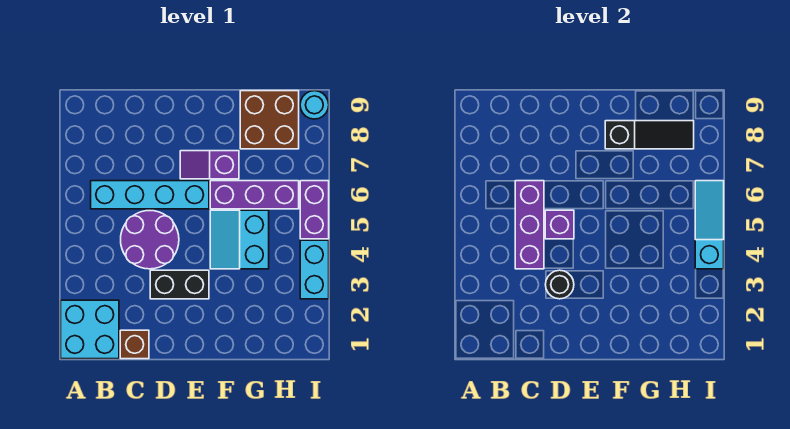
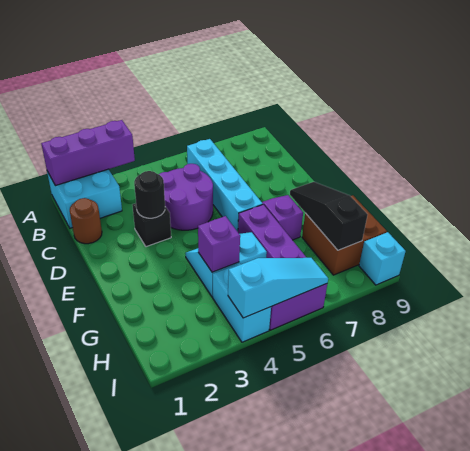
brown 1x1 brick [120,330,149,359] -> brown 1x1 round brick [70,198,102,244]
purple 1x3 brick [515,181,544,269] -> purple 1x3 brick moved to [41,120,135,186]
black 1x2 brick [150,270,209,299] -> black 1x1 brick [132,203,171,247]
purple 1x1 brick [545,210,574,239] -> purple 1x1 brick moved to [198,216,240,272]
black 1x3 slope [605,121,694,149] -> black 1x3 slope turned to [290,182,367,250]
cyan 1x2 brick [300,240,329,299] -> cyan 1x2 brick turned to [213,263,271,342]
cyan 1x1 round brick [300,91,329,119] -> cyan 1x1 brick [359,232,406,285]

